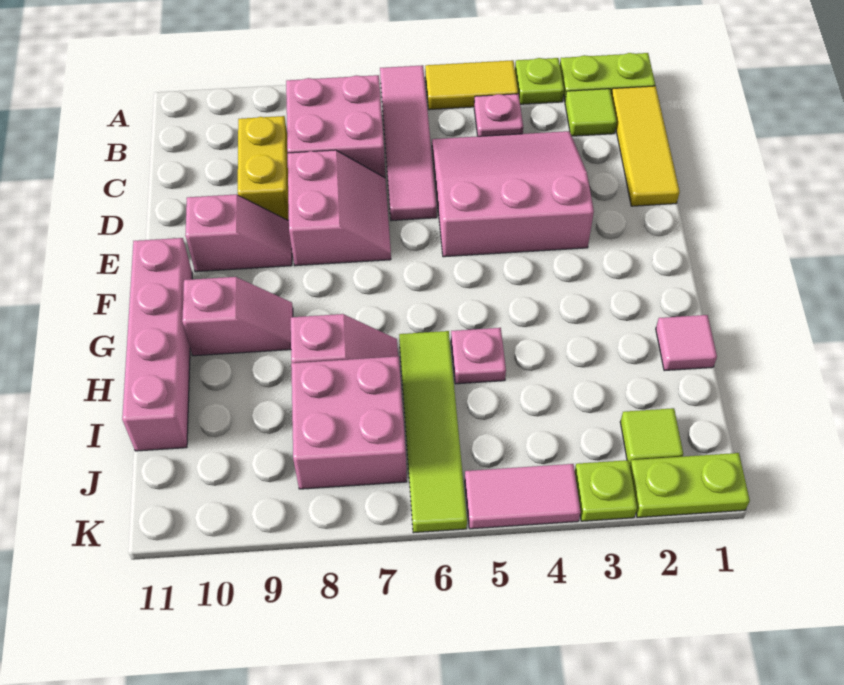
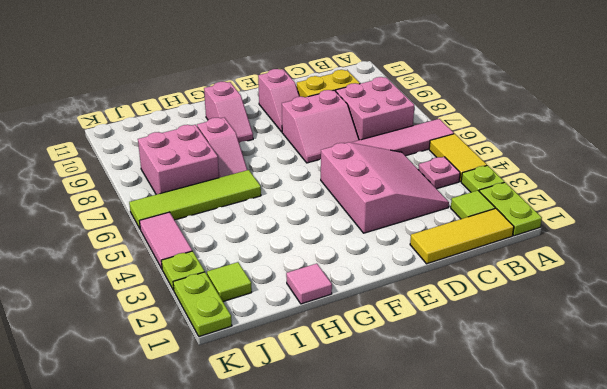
pink 1x4 brick [122,238,192,451] -> none
pink 1x1 plate [451,328,506,384] -> none

